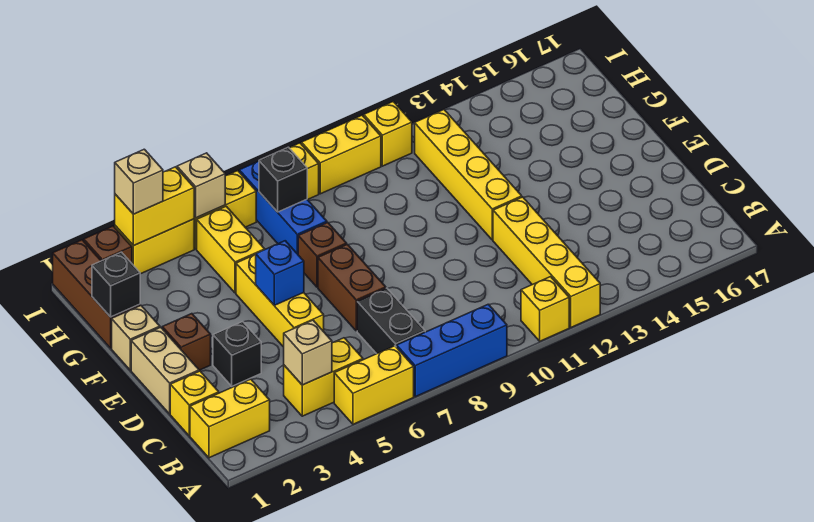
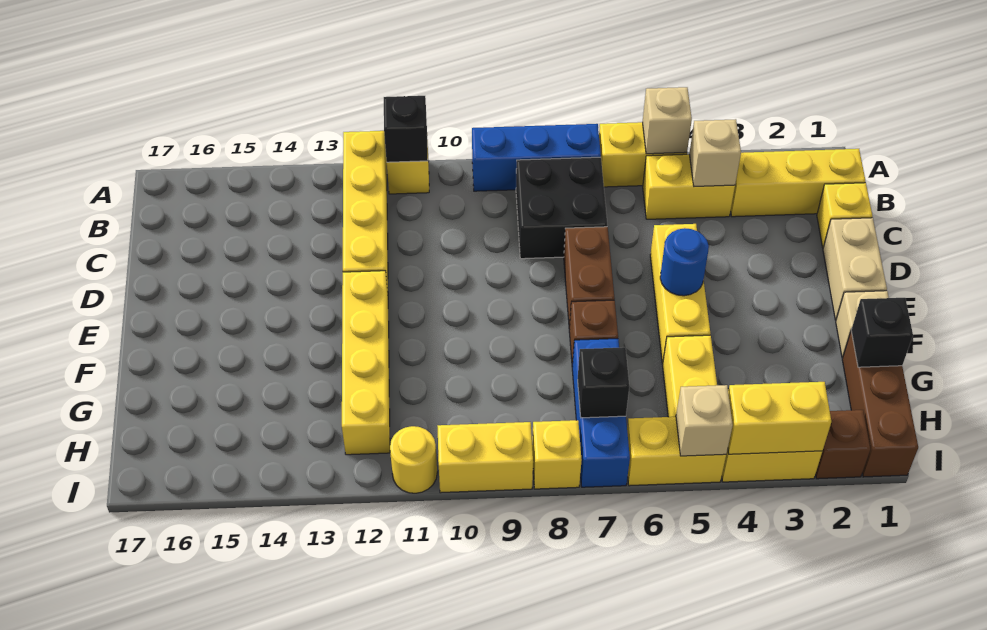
yellow 1x2 brick [190,379,270,458] -> yellow 1x3 brick [731,149,866,217]
black 1x2 brick [357,288,425,354] -> black 2x2 brick [516,157,607,259]
black 1x1 brick [213,322,261,386] -> black 1x1 brick moved to [384,96,428,162]
brown 1x1 brick [162,314,211,370] -> none
blue 1x1 brick [255,241,304,305] -> blue 1x1 round brick [660,228,709,296]
tan 1x1 brick [115,149,163,214] -> tan 1x1 brick moved to [643,87,692,154]
yellow 1x1 brick [364,101,412,166] -> yellow 1x1 round brick [390,426,437,493]

